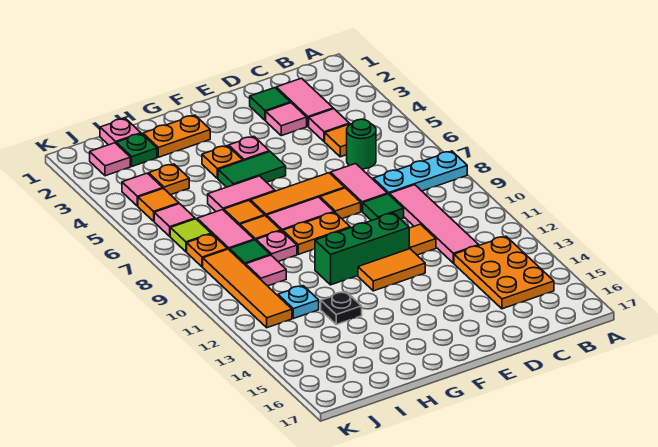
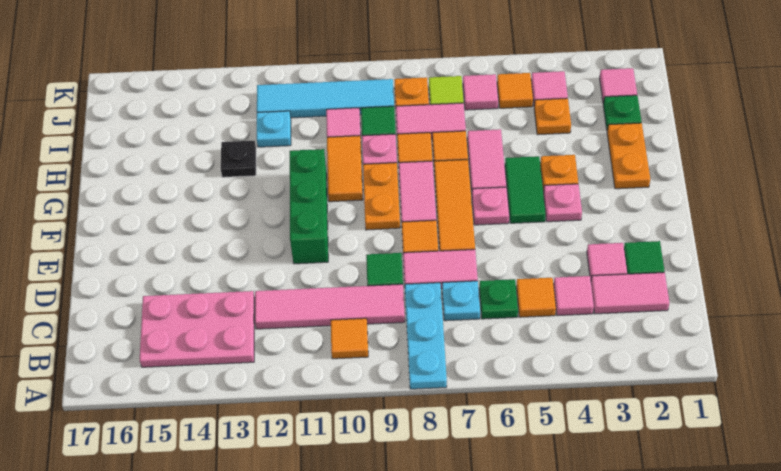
orange 2x3 plate [454,236,554,309] -> pink 2x3 plate [140,291,255,367]
green 1x1 round brick [347,119,376,169] -> green 1x1 plate [479,279,518,319]
none -> cyan 1x1 plate [442,281,480,321]
orange 1x1 tile [409,224,436,255] -> orange 1x1 tile moved to [331,318,368,359]
orange 1x2 tile [358,249,425,291] -> orange 1x2 tile moved to [327,136,363,202]
pink 1x1 plate [100,118,141,145] -> pink 1x1 plate moved to [472,187,509,225]
orange 1x4 tile [203,249,292,328] -> cyan 1x4 tile [257,79,394,118]

